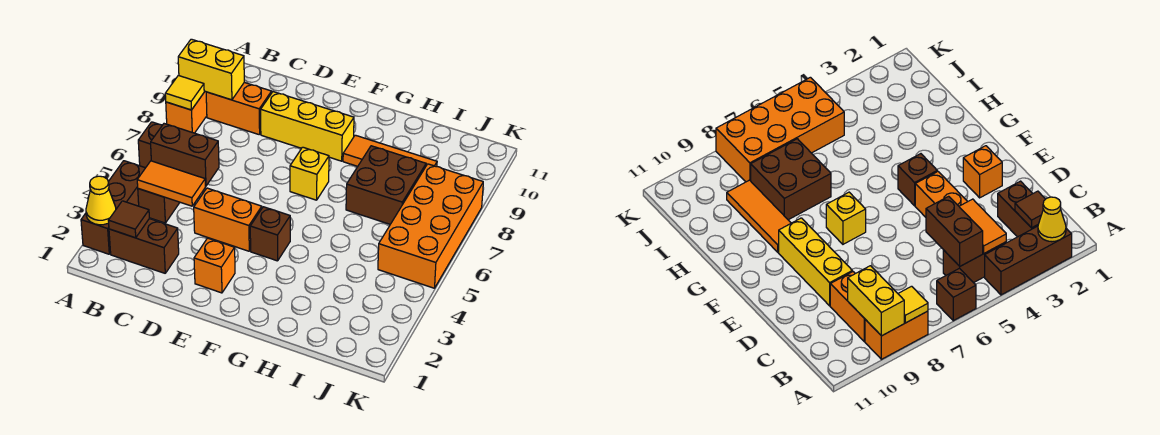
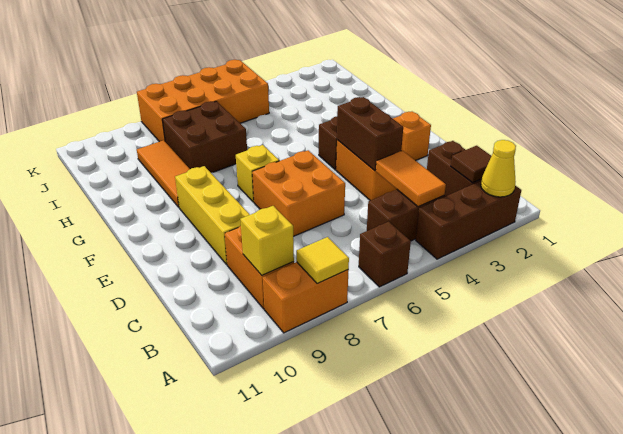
yellow 1x2 brick [178,39,244,100] -> yellow 1x1 brick [240,206,294,275]
brown 1x2 brick [151,124,219,186] -> brown 1x2 brick moved to [337,97,403,171]
none -> orange 2x2 brick [252,150,345,236]

